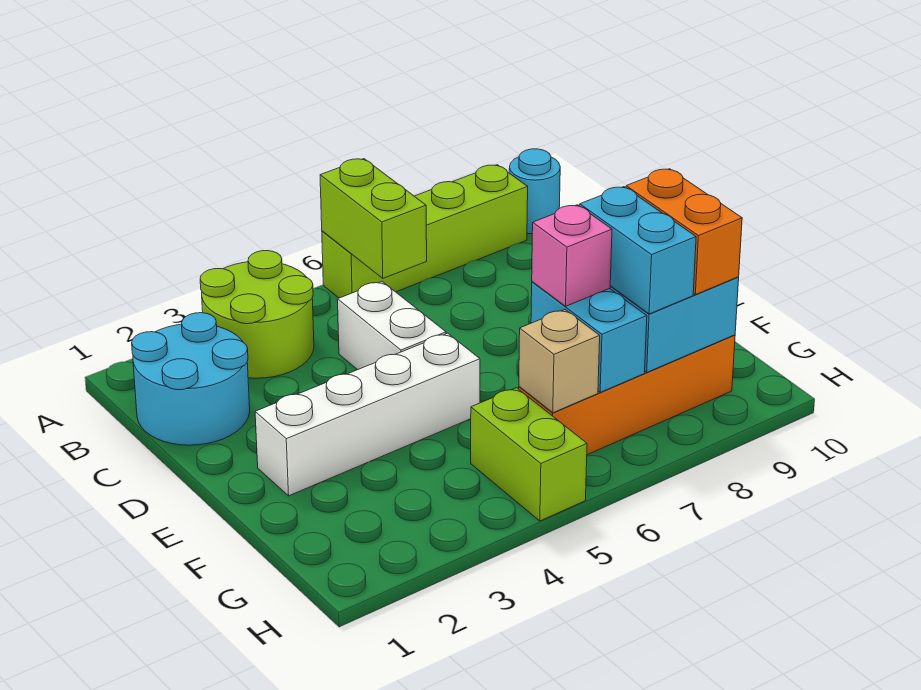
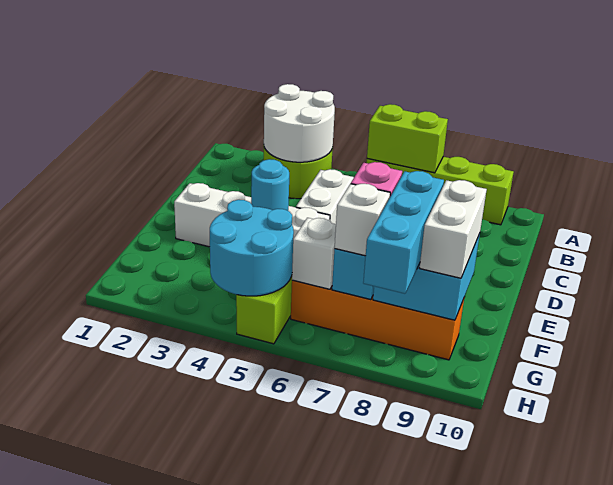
none -> white 2x2 round brick [264,84,335,162]
lime 1x2 brick [320,159,427,278] -> lime 1x2 brick turned to [367,104,448,173]
cyan 1x1 round brick [509,149,560,234] -> cyan 1x1 round brick moved to [251,159,289,211]
cyan 2x2 round brick [132,313,250,445] -> cyan 2x2 round brick moved to [210,200,294,296]
cyan 1x2 brick [580,187,696,314] -> cyan 1x3 brick [363,171,444,294]
orange 1x2 brick [626,169,742,295] -> white 1x2 brick [420,180,487,278]
tan 1x1 brick [519,310,600,413] -> white 1x1 brick [292,218,336,289]
none -> white 1x1 brick [335,184,390,256]

